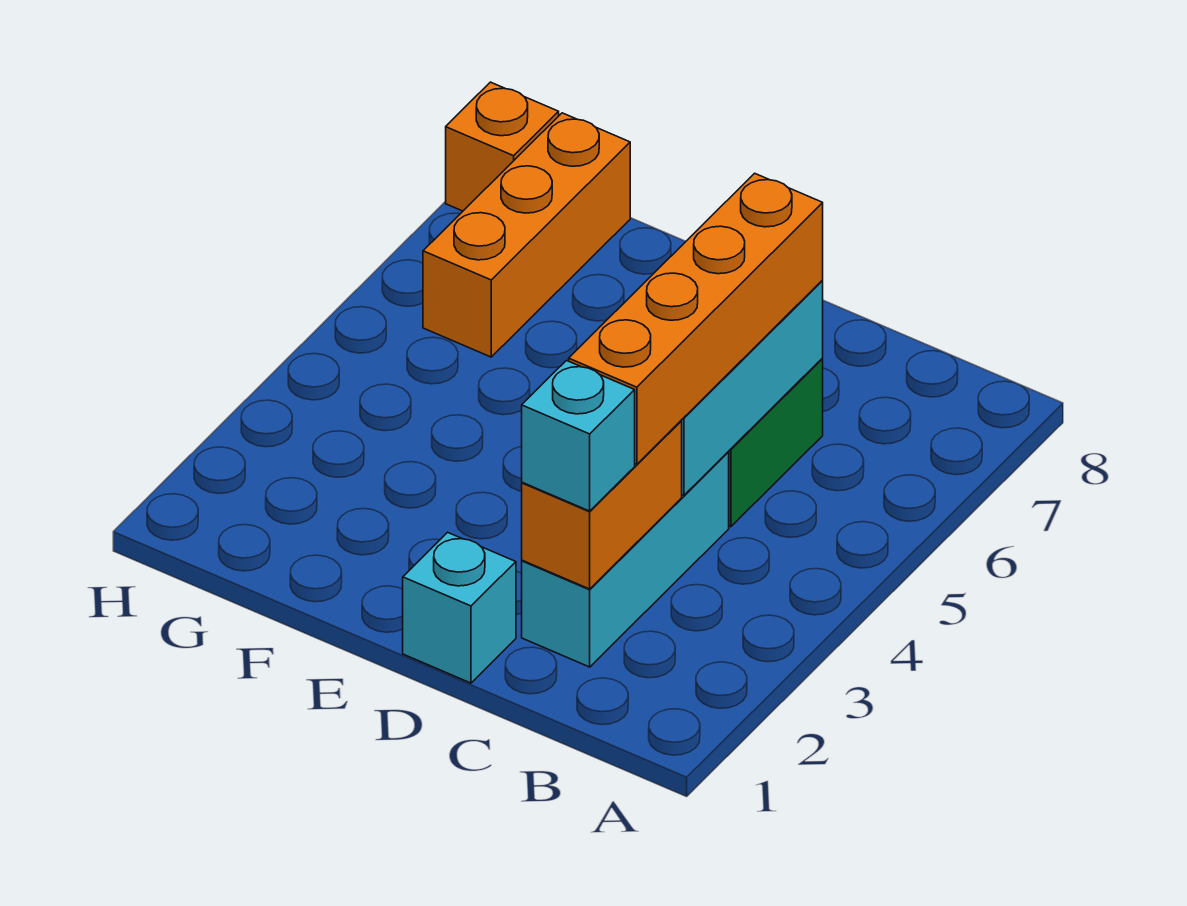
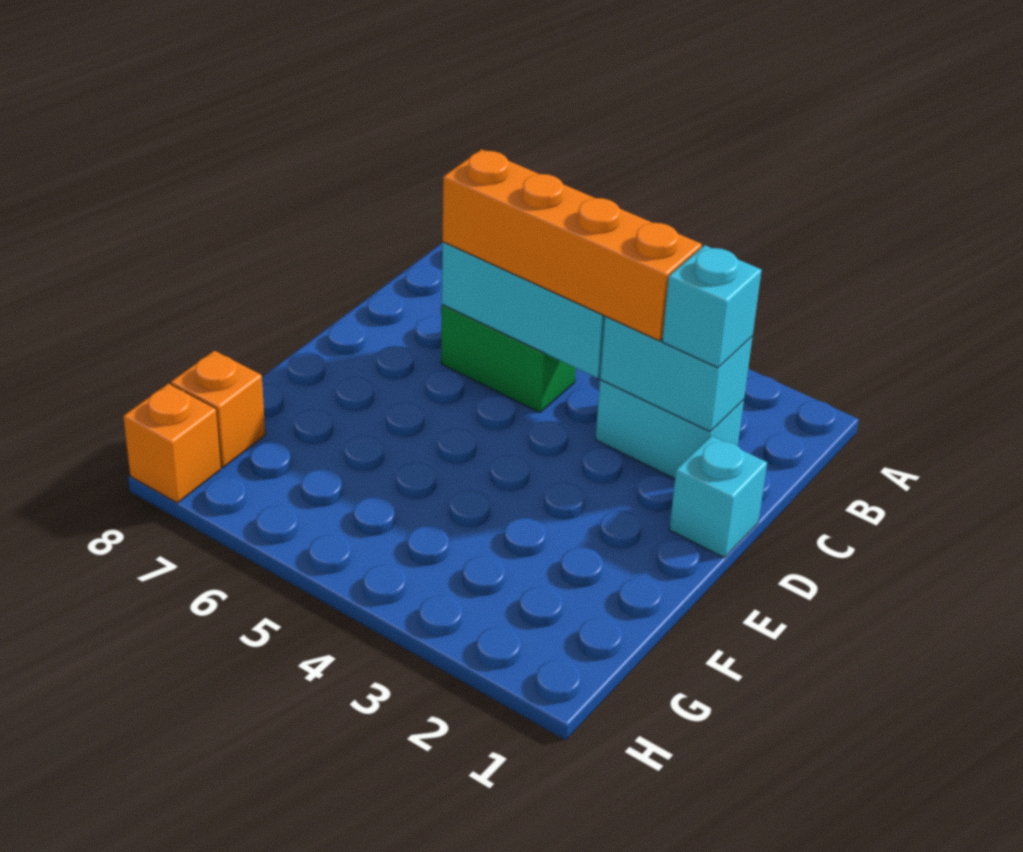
cyan 1x3 brick [522,452,729,667] -> cyan 1x2 brick [595,380,744,479]
orange 1x2 brick [522,421,682,589] -> cyan 1x2 brick [600,316,752,432]
orange 1x3 brick [423,113,630,357] -> orange 1x1 brick [171,351,265,467]

